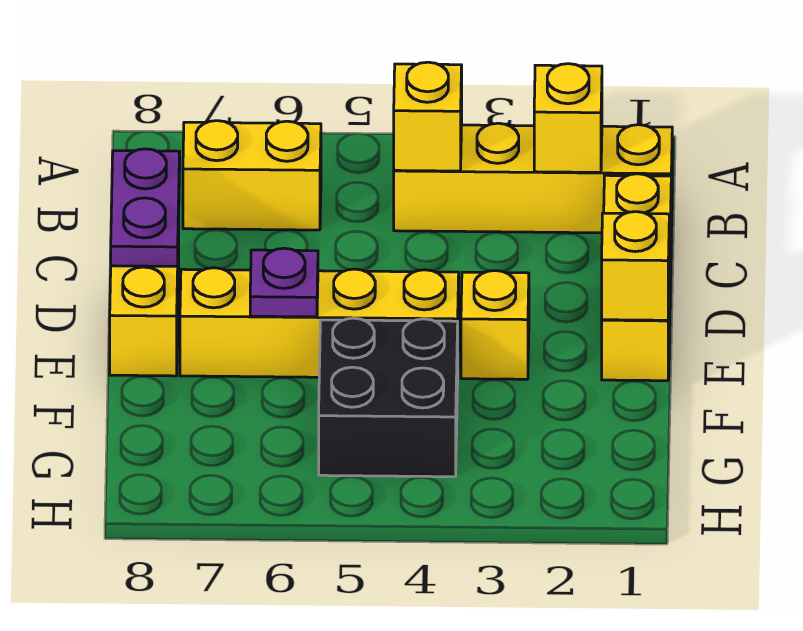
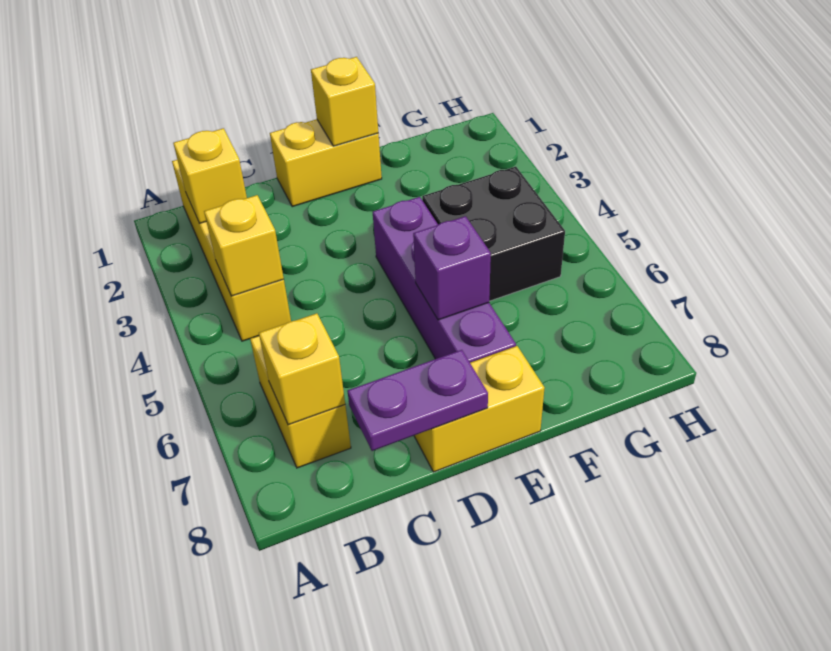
yellow 1x3 brick [602,174,671,381] -> yellow 1x2 brick [270,119,382,207]
yellow 1x1 brick [461,271,529,379] -> yellow 1x1 brick moved to [259,313,345,425]
yellow 1x4 brick [180,268,459,377] -> purple 1x4 brick [373,197,516,363]
purple 1x1 plate [250,248,318,317] -> purple 1x1 brick [413,216,491,320]

